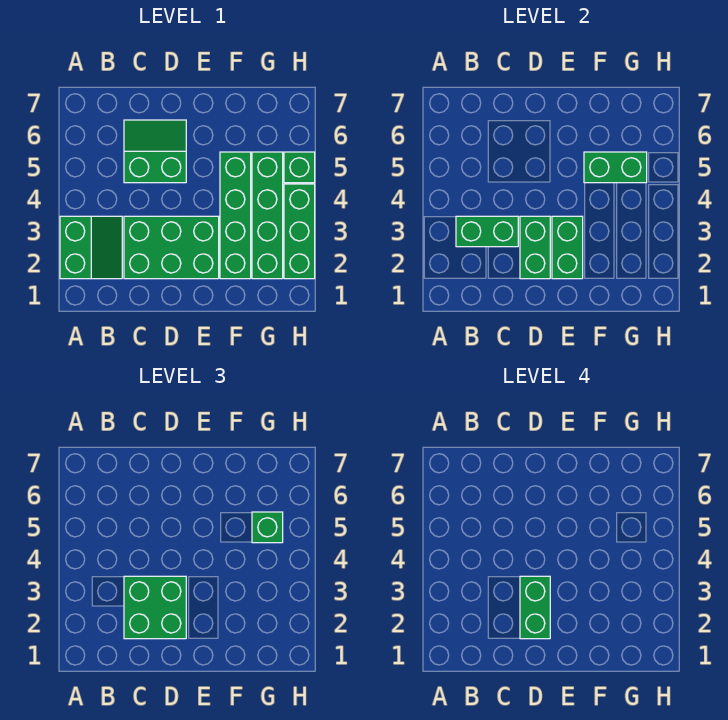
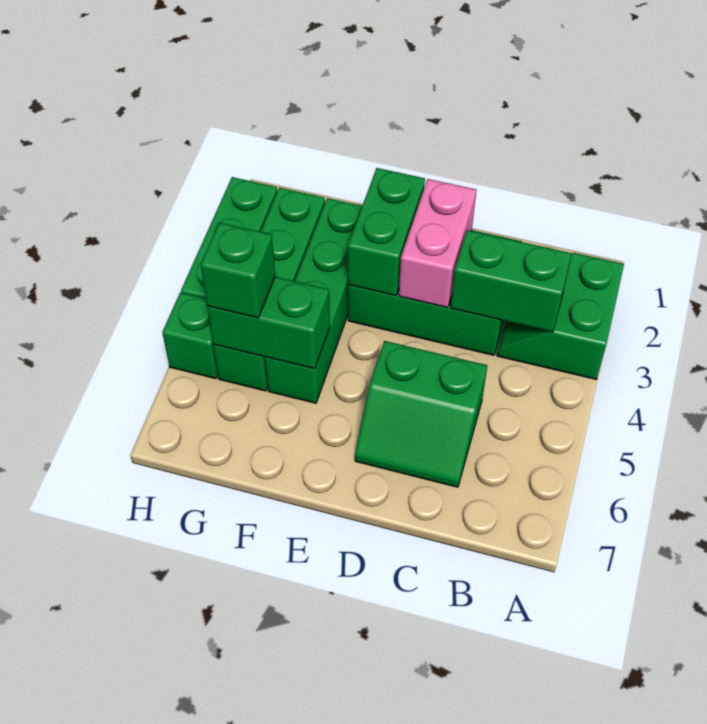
green 2x2 brick [124,576,186,639] -> none
green 1x2 brick [520,216,550,279] -> pink 1x2 brick [399,179,476,308]
green 1x2 brick [520,576,550,639] -> none

